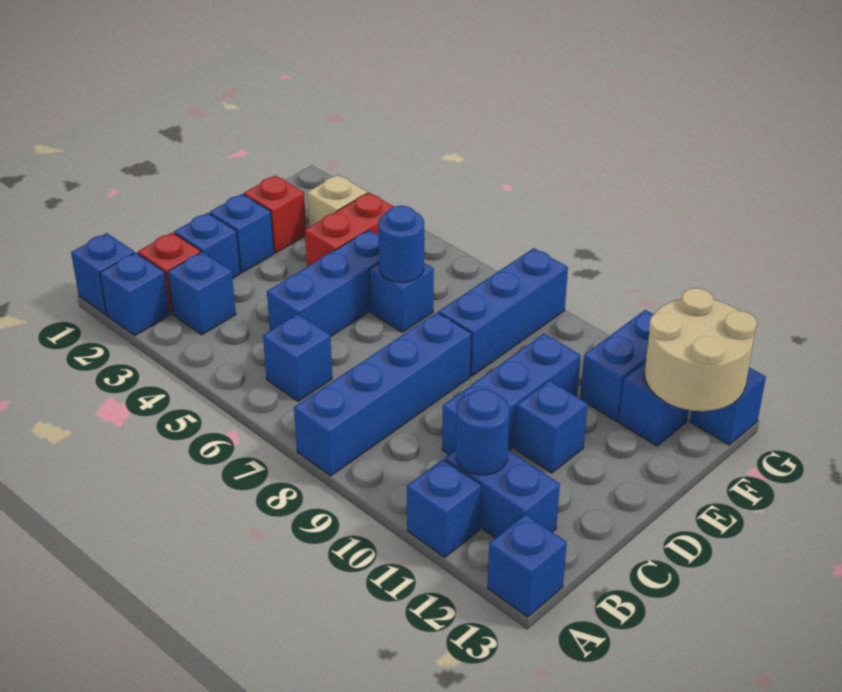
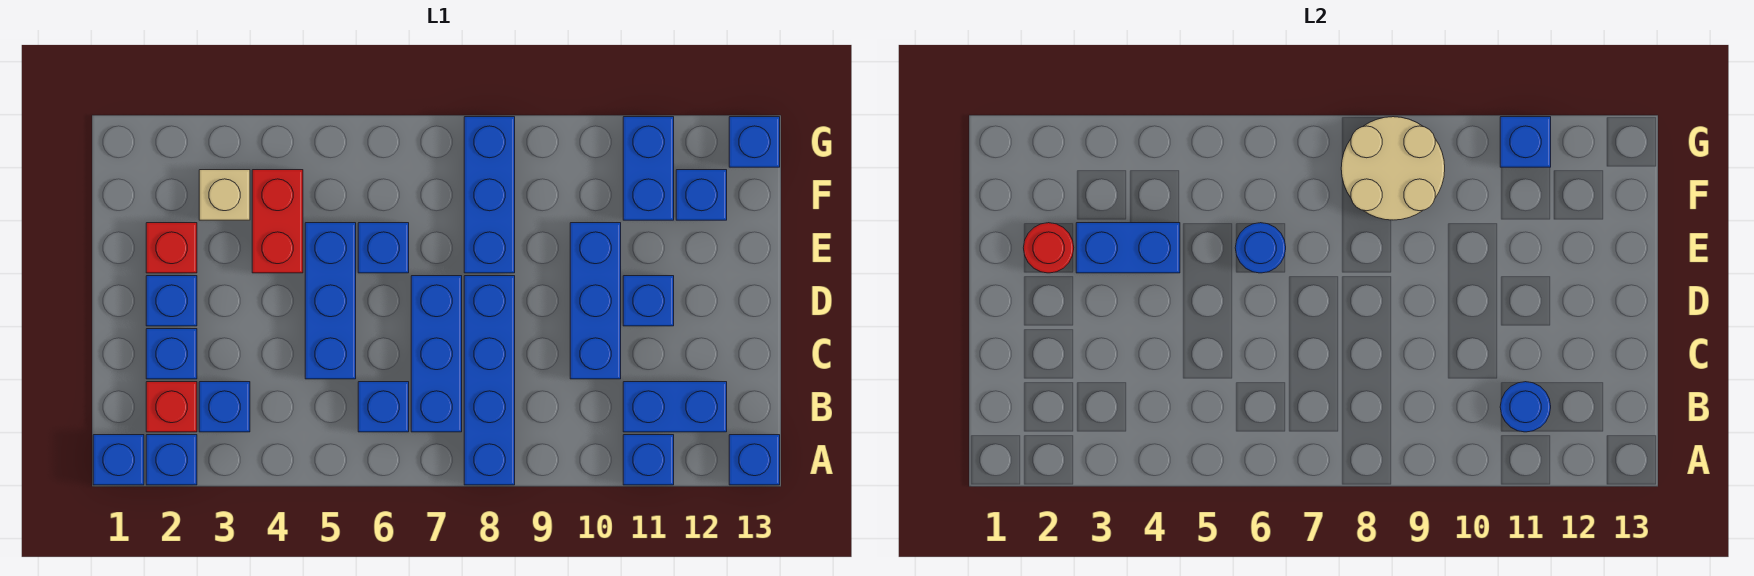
none -> blue 1x3 brick [411,276,462,432]
none -> red 1x1 round brick [1023,223,1074,273]
none -> blue 1x2 brick [1076,223,1180,273]
tan 2x2 round brick [645,288,757,411] -> tan 2x2 round brick moved to [1341,117,1445,220]
none -> blue 1x1 brick [1500,117,1551,167]

